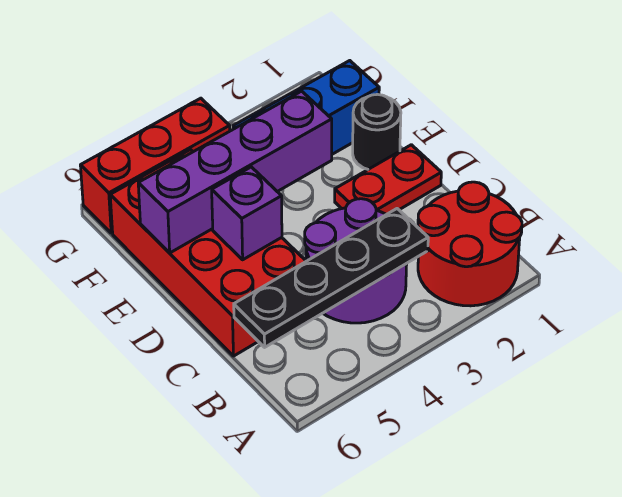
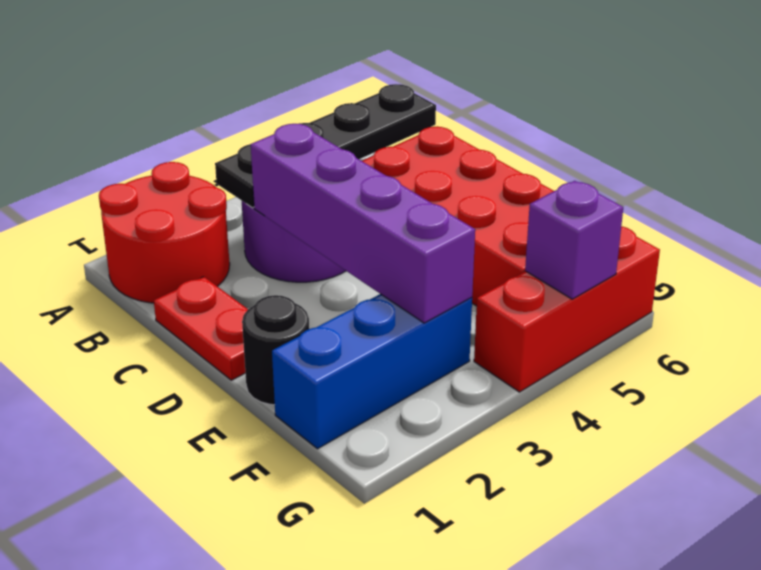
red 1x2 plate [335,145,441,215] -> red 1x2 plate turned to [154,277,248,380]
purple 1x1 brick [212,167,282,260] -> purple 1x1 brick moved to [525,181,623,299]
purple 1x4 brick [138,91,332,253] -> purple 1x4 brick turned to [251,124,475,323]

